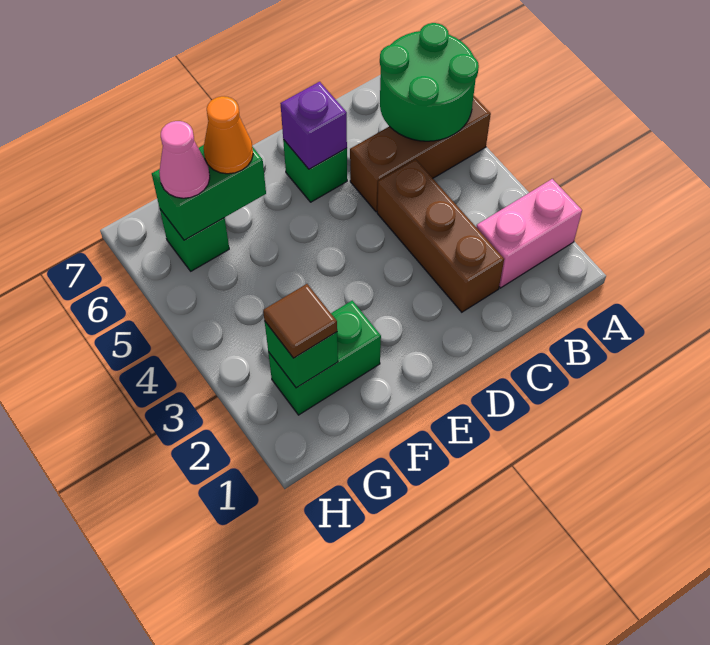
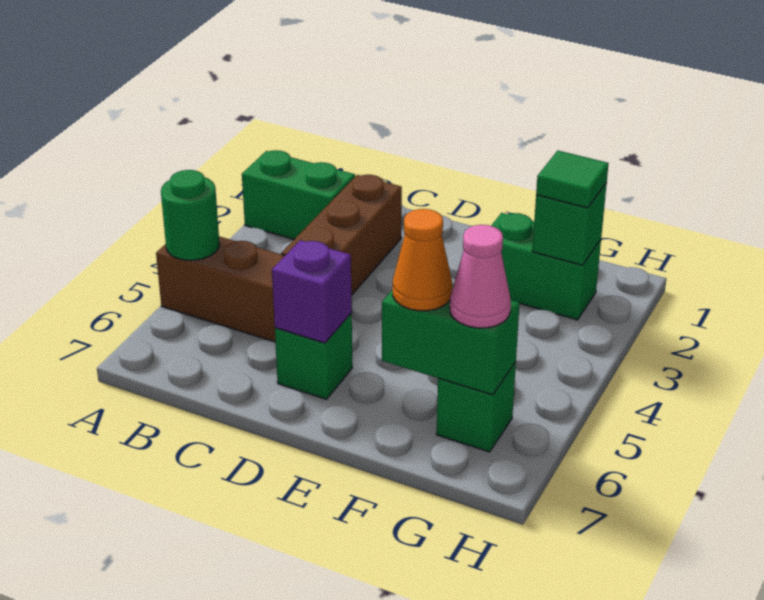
pink 1x2 brick [476,179,582,288] -> green 1x2 brick [242,150,355,239]
green 2x2 round brick [380,23,479,141] -> green 1x1 round brick [161,170,219,260]
brown 1x1 tile [263,284,337,358] -> green 1x1 tile [536,151,609,208]

